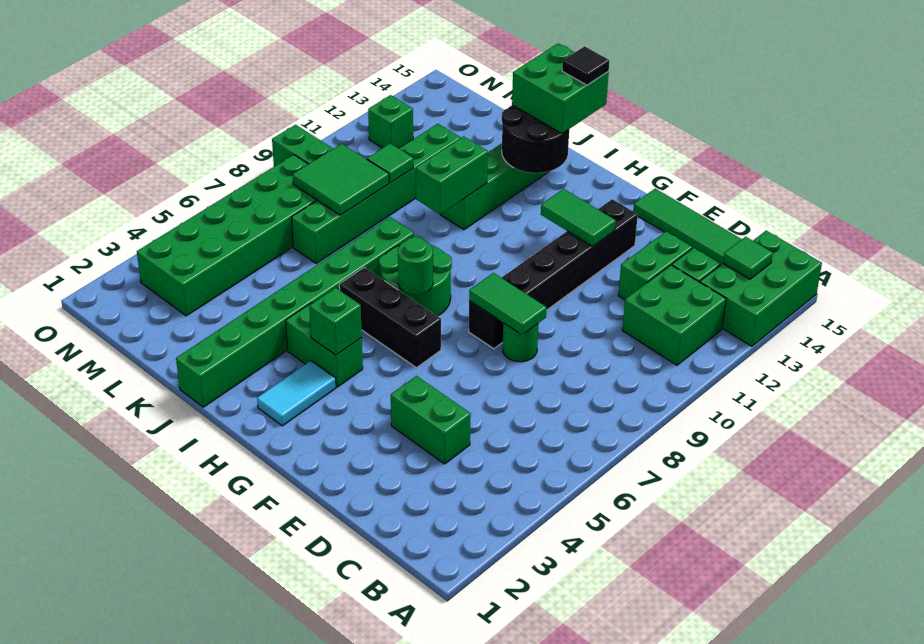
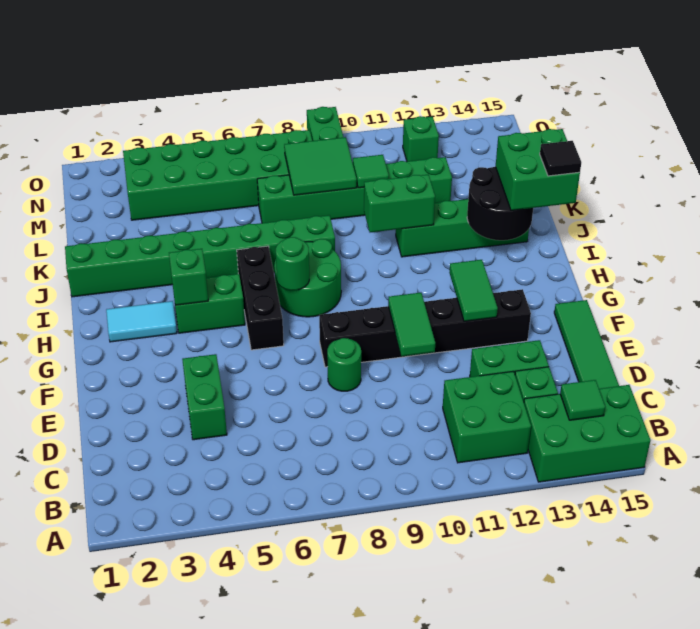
green 1x2 tile [469,273,547,335] -> green 1x2 tile moved to [388,293,435,356]
green 1x2 brick [286,303,363,387] -> green 1x2 brick turned to [174,274,245,333]

